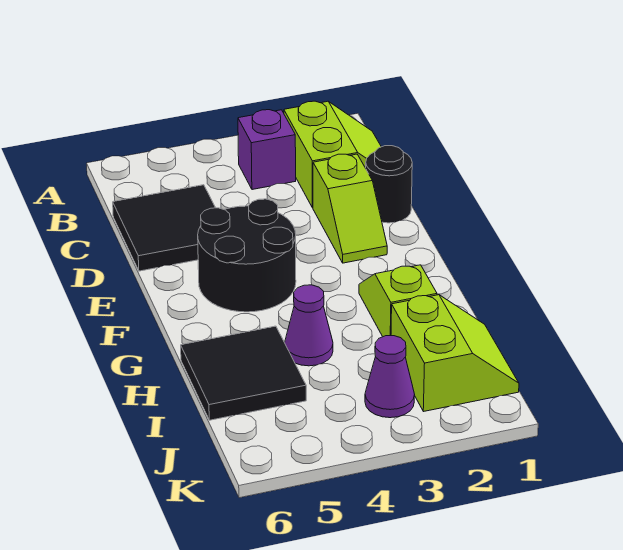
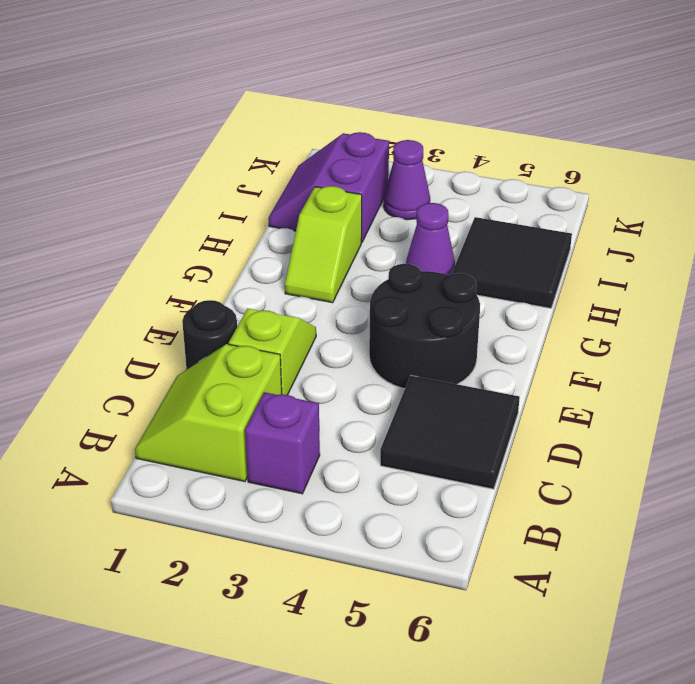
lime 2x2 slope [391,295,519,412] -> purple 2x2 slope [269,132,389,243]

